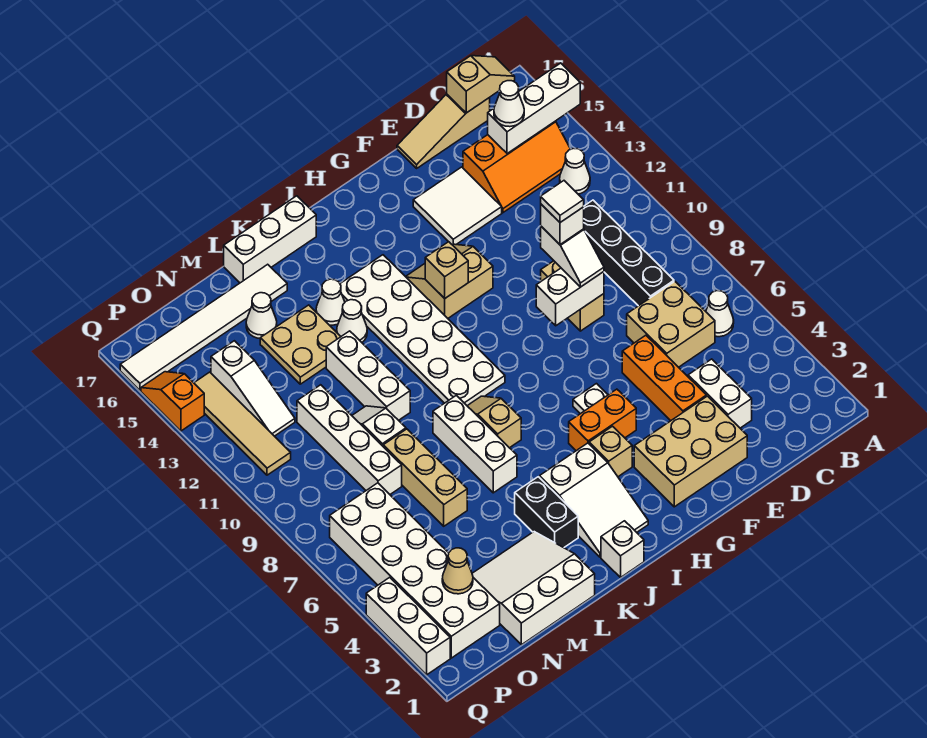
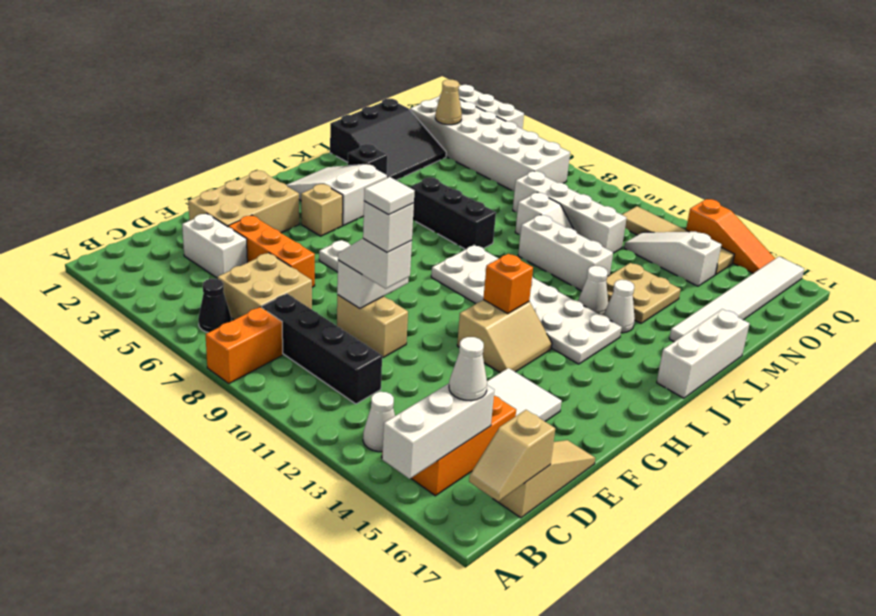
white 1x1 cone [706,291,734,337] -> black 1x1 cone [198,279,231,333]
orange 1x2 brick [569,389,636,451] -> orange 1x2 brick moved to [205,307,283,384]
tan 1x1 brick [425,242,468,298] -> orange 1x1 brick [483,254,533,313]
white 1x1 brick [601,521,644,577] -> none
tan 1x2 slope [468,396,521,448] -> none
black 1x2 brick [515,477,578,548] -> black 1x1 brick [348,144,387,175]
white 1x3 brick [433,395,517,493] -> black 1x3 brick [410,177,496,249]
white 3x3 slope [472,532,595,645] -> black 3x3 slope [330,99,446,180]
tan 1x3 brick [383,429,467,526] -> none
white 1x1 cone [246,293,277,338] -> none
orange 1x2 slope [141,372,204,431] -> orange 1x3 slope [686,199,775,273]

